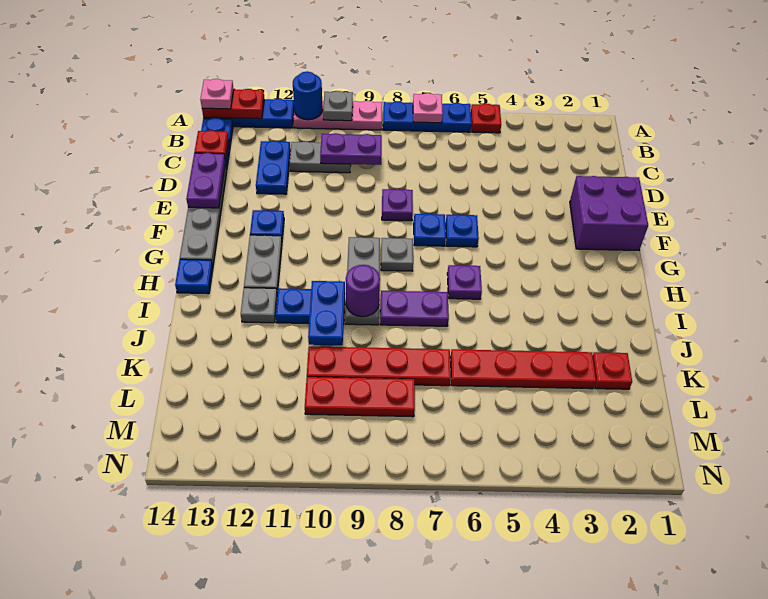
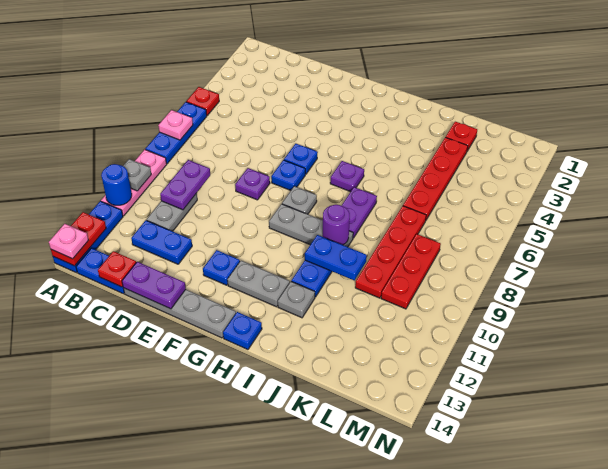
purple 2x2 brick [570,176,648,250] -> none

